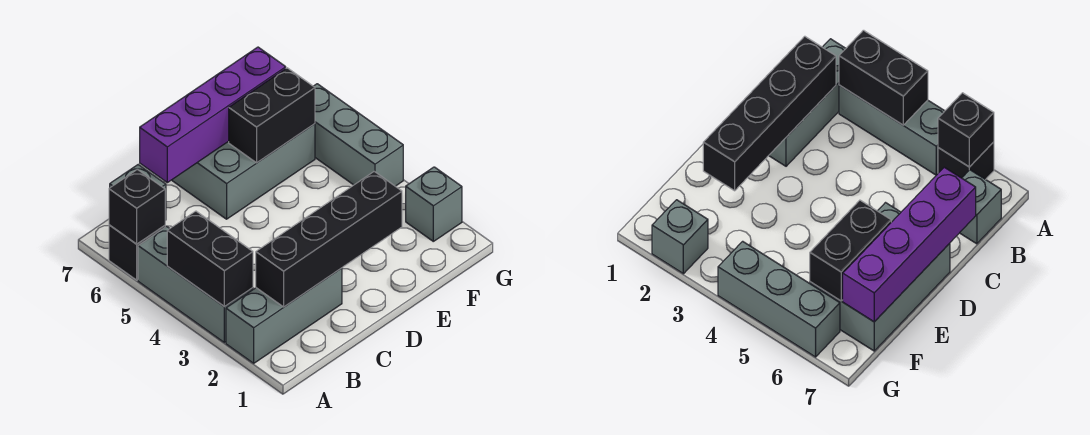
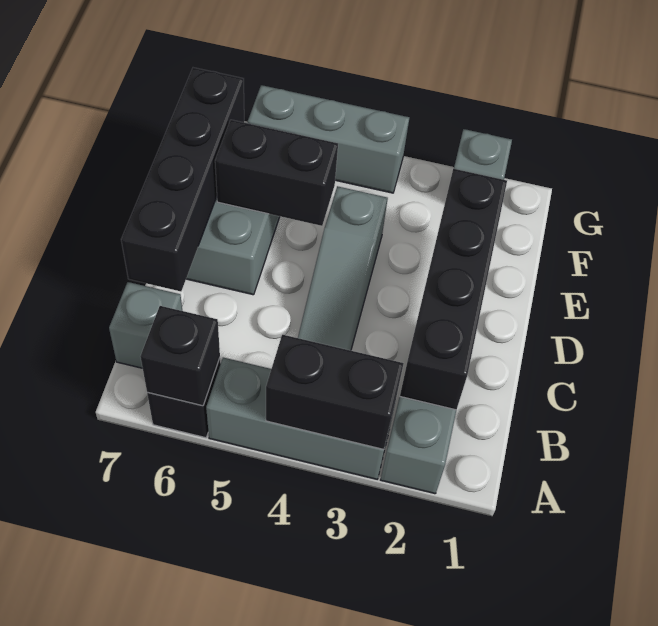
none -> grey 1x3 slope [298,186,388,350]
purple 1x4 brick [140,47,286,183] -> black 1x4 brick [121,68,244,291]
black 1x2 brick [229,68,315,163] -> black 1x2 brick turned to [215,120,338,226]

